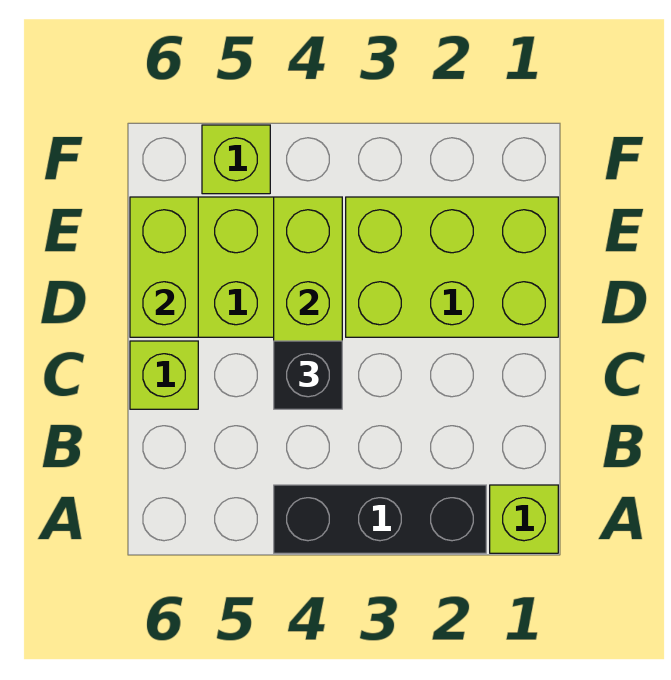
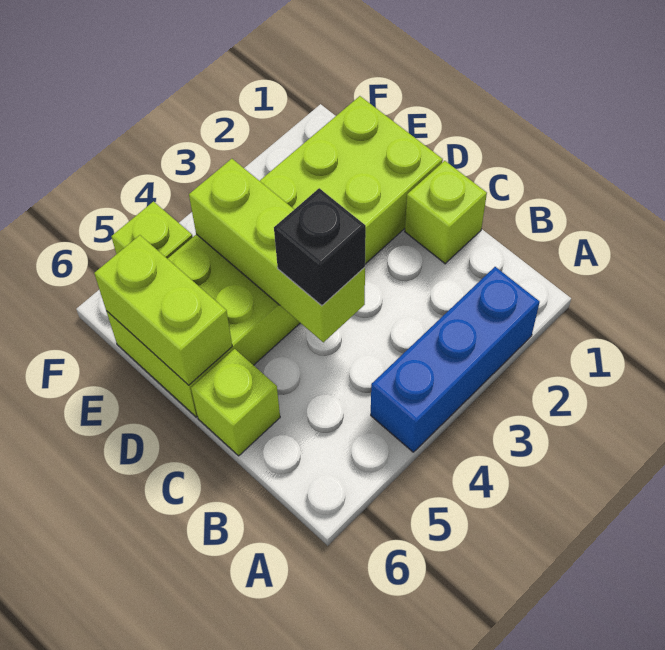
lime 1x1 brick [490,485,558,553] -> lime 1x1 brick moved to [405,161,487,264]
black 1x3 brick [274,485,486,553] -> blue 1x3 brick [371,267,540,452]

